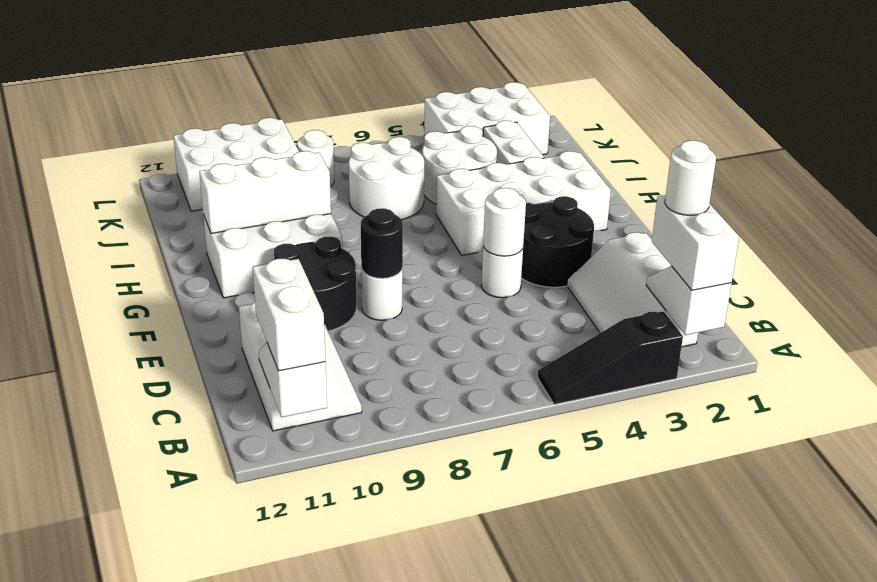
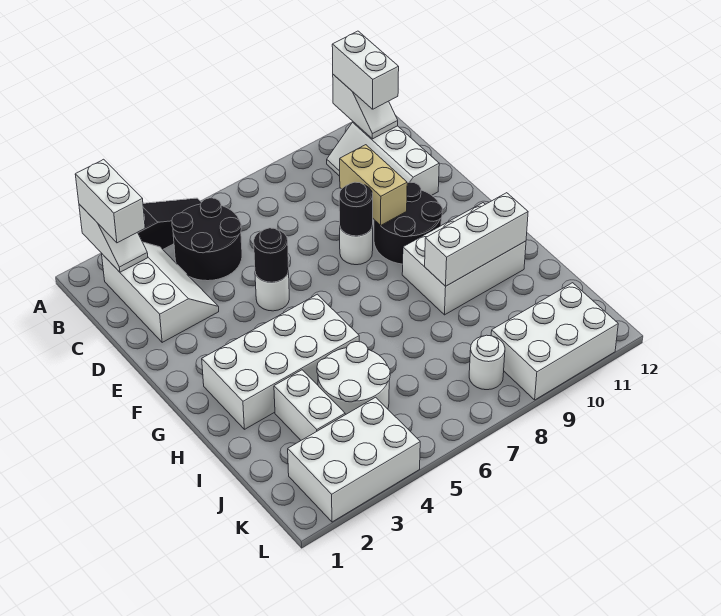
white 1x1 round brick [665,140,716,216] -> none
none -> tan 1x2 brick [340,145,407,226]
black 2x2 round brick [521,196,594,287] -> black 2x2 round brick moved to [172,198,242,281]
white 1x1 round brick [483,188,526,256] -> black 1x1 round brick [254,228,289,282]
white 2x2 round brick [349,137,424,220] -> none

